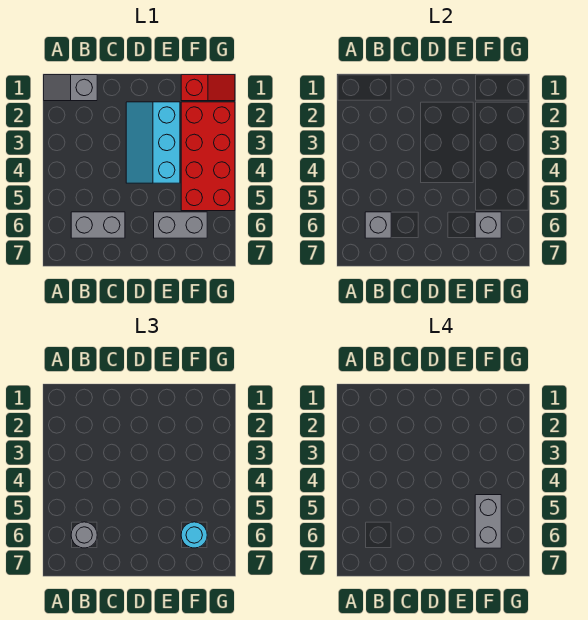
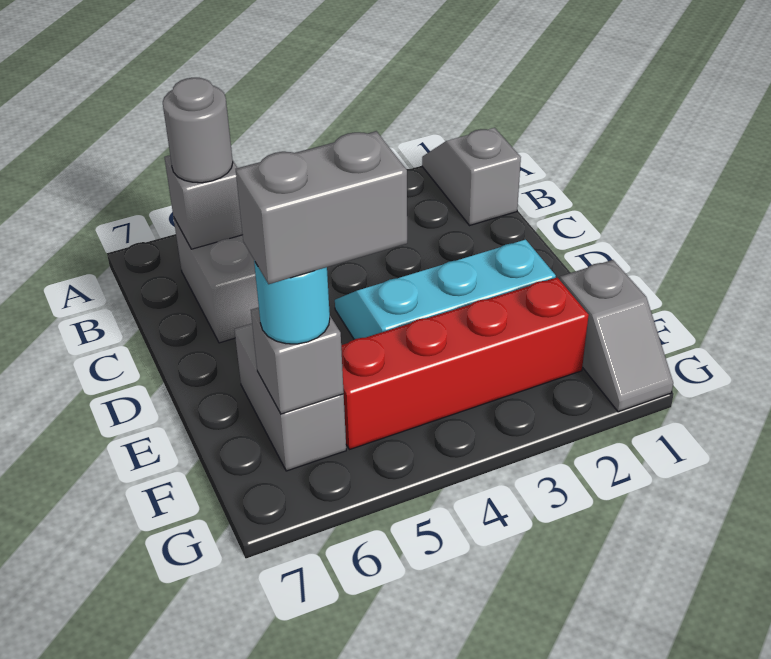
red 1x2 slope [181,75,235,101] -> grey 1x2 slope [560,260,673,412]
red 2x4 brick [181,102,235,211] -> red 1x4 brick [341,277,589,450]

